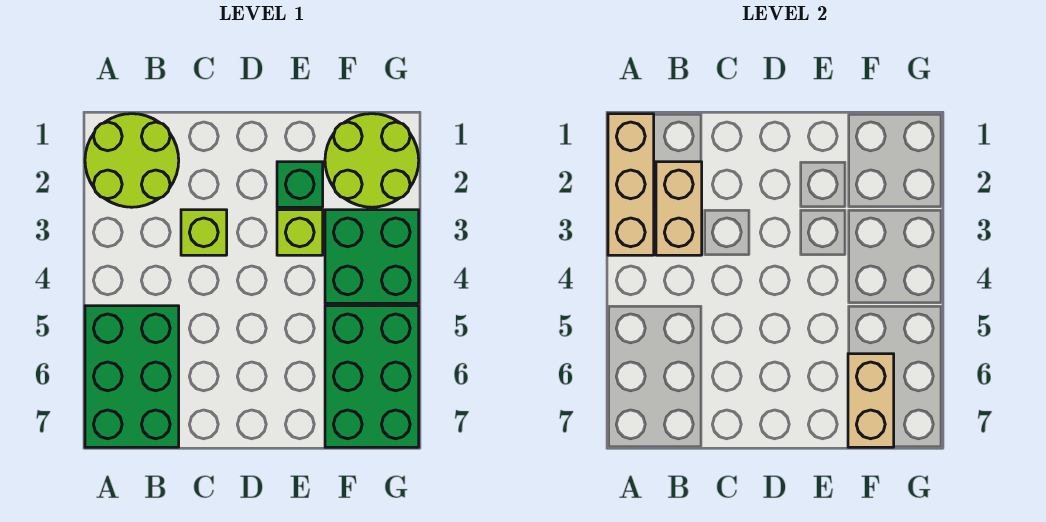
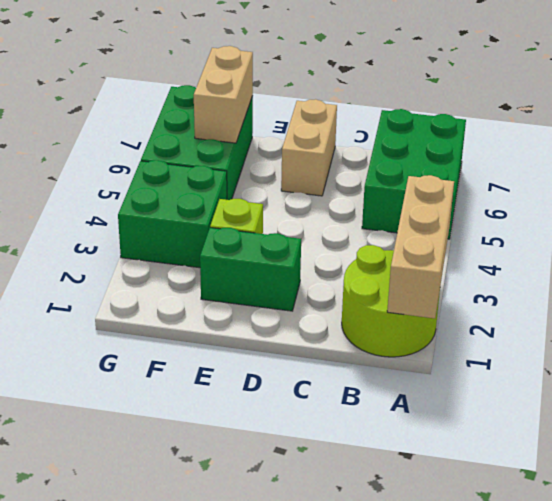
tan 1x2 brick [656,162,702,255] -> tan 1x2 brick moved to [281,99,337,196]
lime 1x1 brick [181,210,227,255] -> none
green 1x1 brick [277,162,323,207] -> green 1x2 brick [200,228,301,311]
lime 2x2 round brick [325,114,419,207] -> none

